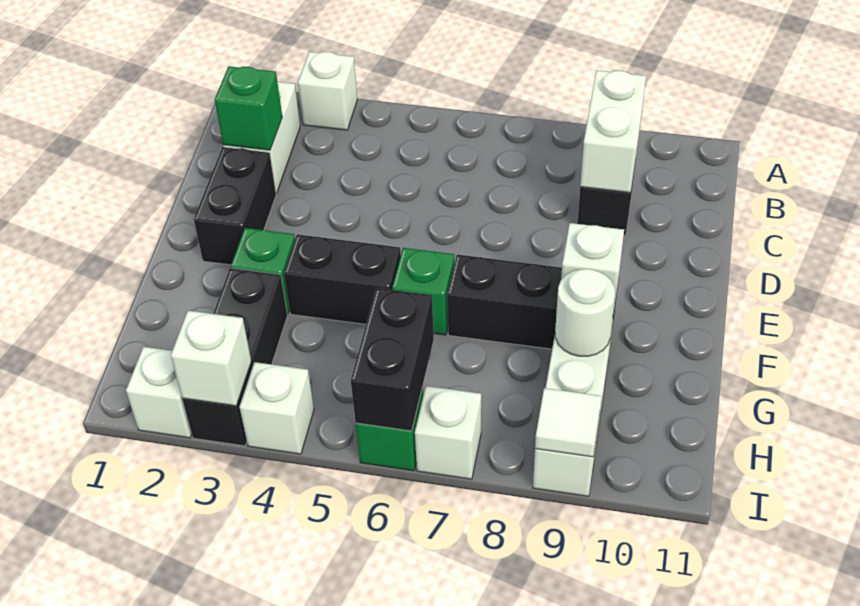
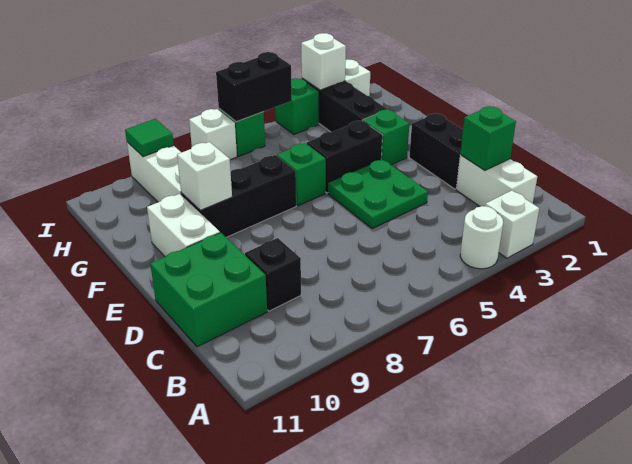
white 1x2 brick [580,70,646,193] -> white 1x2 brick moved to [147,194,220,257]
none -> green 2x2 brick [150,233,267,347]
none -> green 2x2 plate [328,159,428,229]
white 1x1 round brick [555,269,615,356] -> white 1x1 round brick moved to [460,206,503,269]
black 1x2 brick [351,288,434,431] -> black 1x2 brick turned to [216,52,292,122]
white 1x1 brick [240,362,314,454] -> green 1x1 brick [275,78,319,134]
white 1x1 tile [535,388,601,457] -> green 1x1 tile [125,119,174,157]

